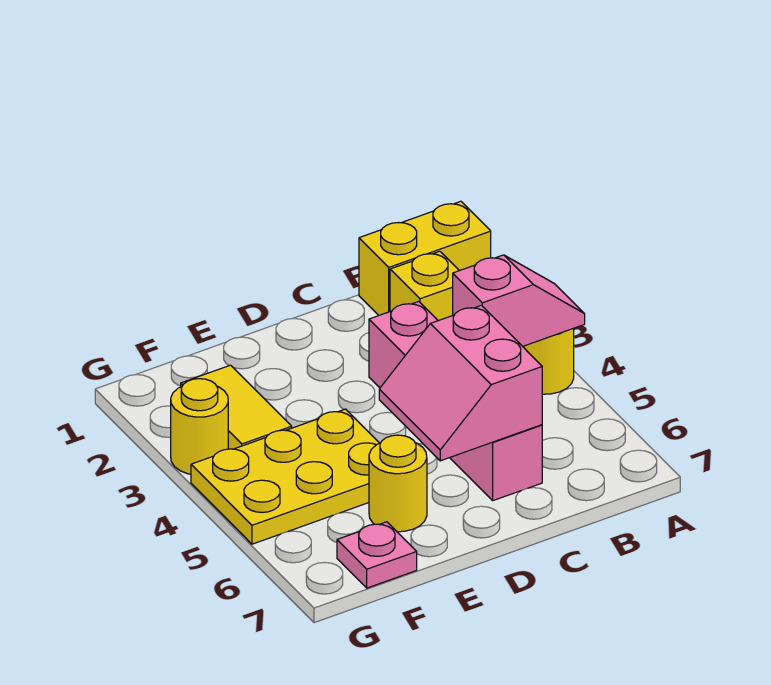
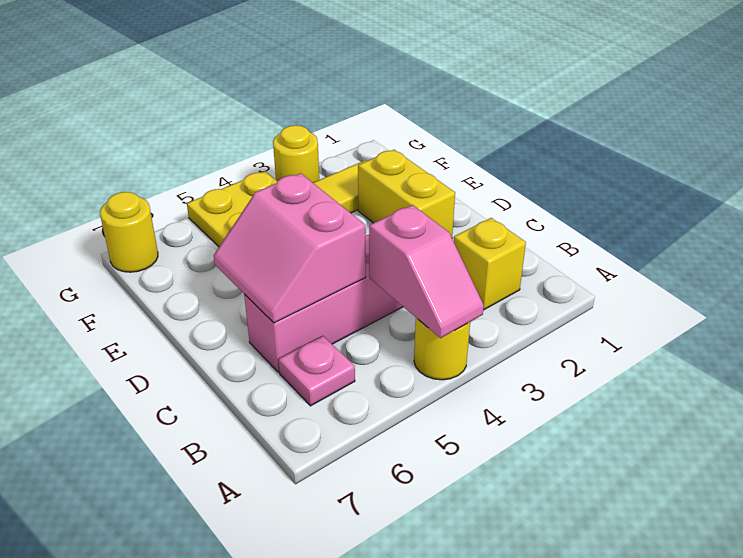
yellow 1x2 brick [359,201,491,315] -> yellow 1x2 brick moved to [358,150,455,237]
pink 2x2 slope [379,305,542,461] -> pink 2x2 slope turned to [214,173,366,323]
yellow 1x1 round brick [369,435,427,532] -> yellow 1x1 round brick moved to [100,192,158,272]
pink 1x1 plate [337,522,417,588] -> pink 1x1 plate moved to [279,336,355,406]

